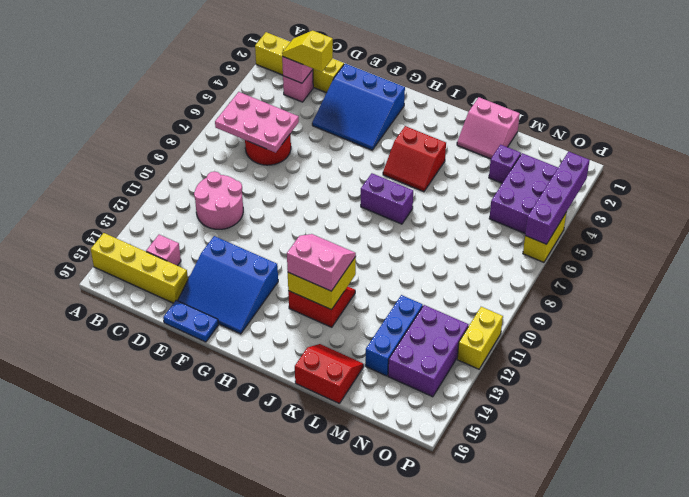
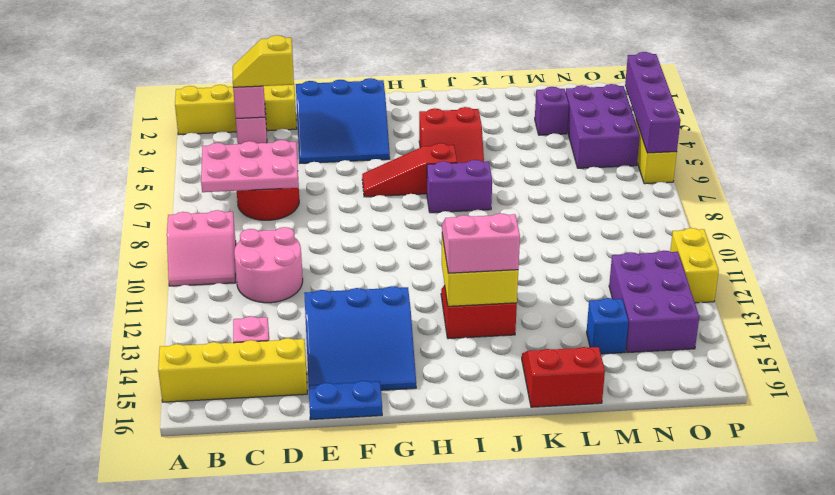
none -> red 1x3 slope [362,143,457,197]
pink 2x2 slope [457,97,520,159] -> pink 2x2 slope moved to [167,210,236,286]
blue 1x3 brick [365,295,423,376] -> blue 1x1 brick [586,298,628,354]

